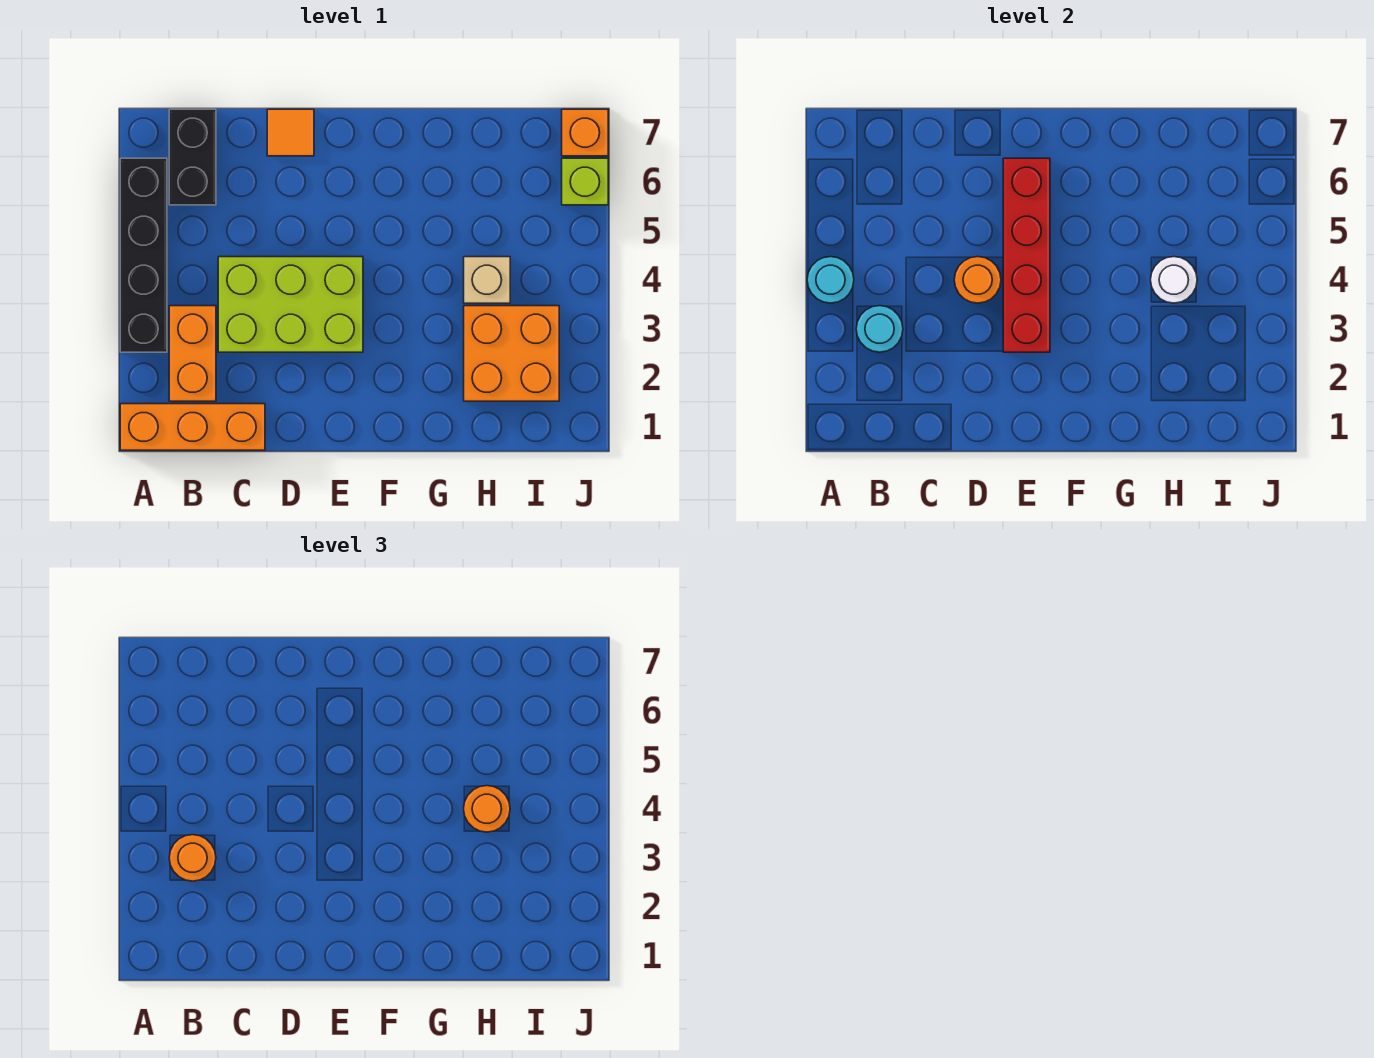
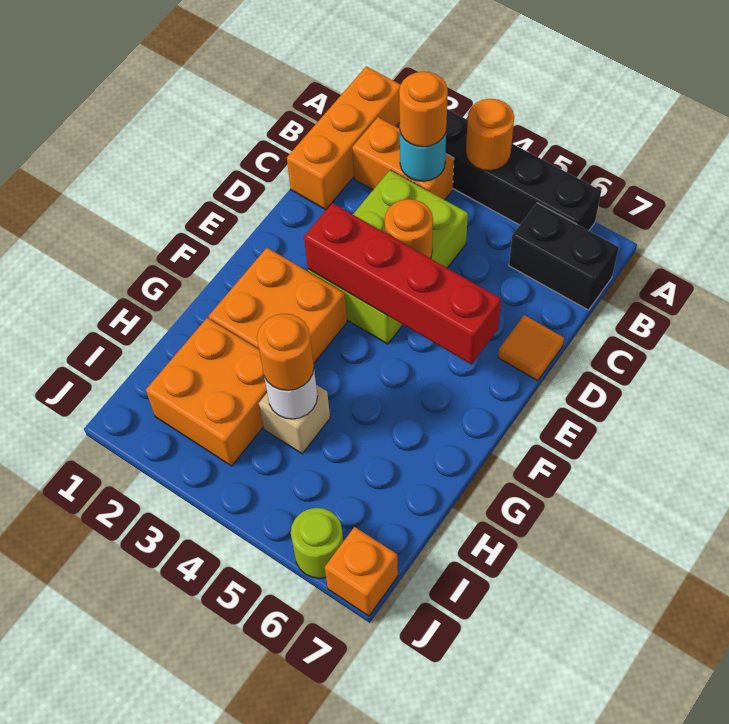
cyan 1x1 round brick [807,257,854,303] -> orange 1x1 round brick [466,99,514,171]
none -> orange 2x2 brick [209,248,347,364]
lime 1x1 brick [562,158,608,205] -> lime 1x1 round brick [291,508,343,578]

